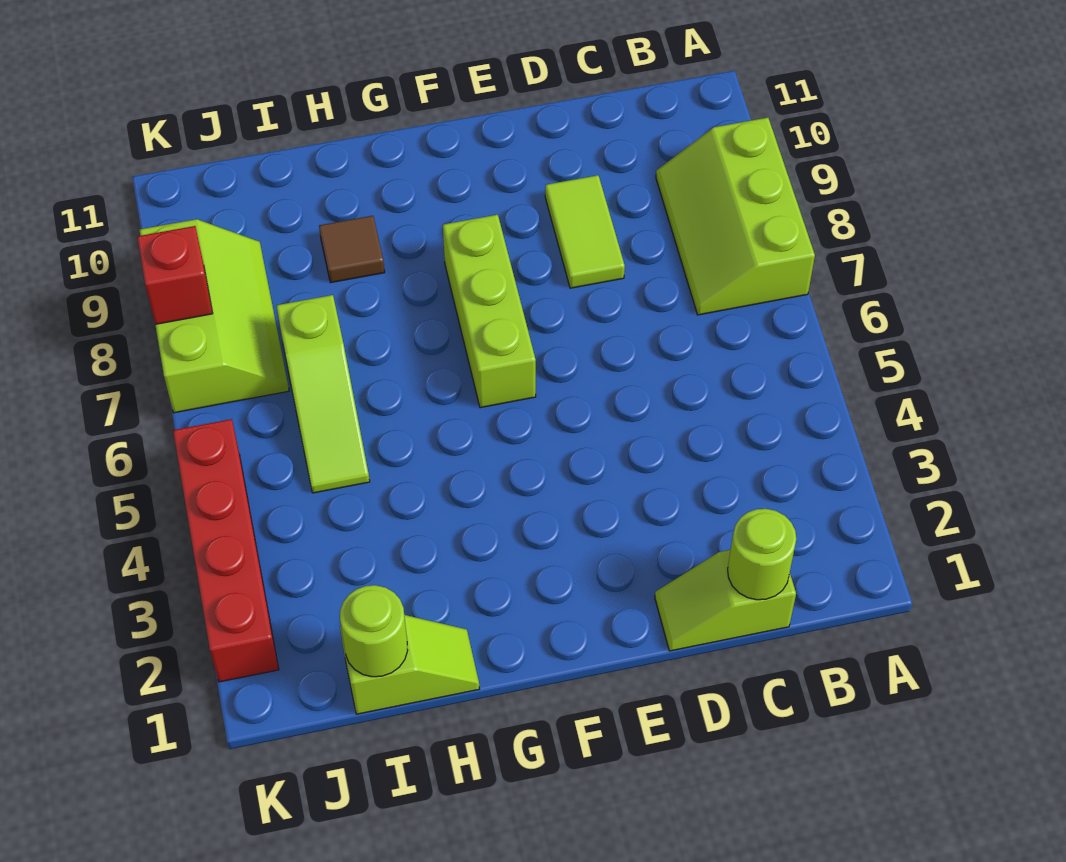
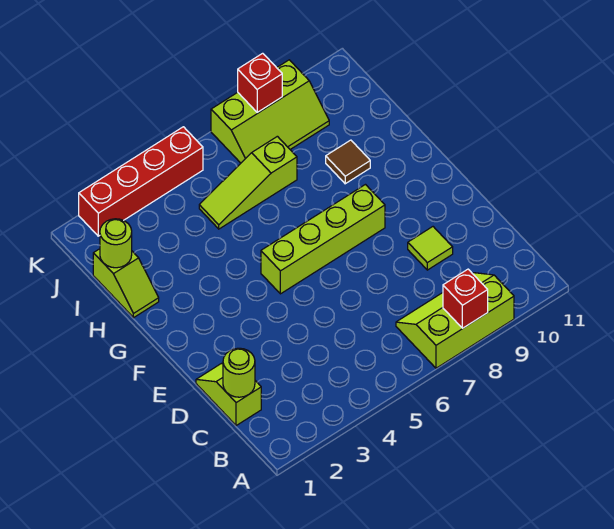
none -> red 1x1 brick [443,269,488,328]
lime 1x2 tile [545,175,625,288] -> lime 1x1 tile [408,227,453,270]
lime 1x3 brick [443,215,536,408] -> lime 1x4 brick [261,185,385,294]

